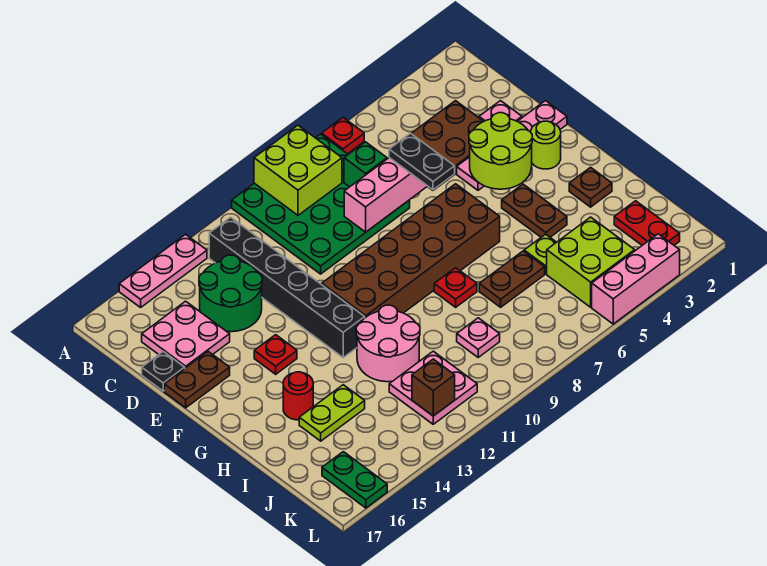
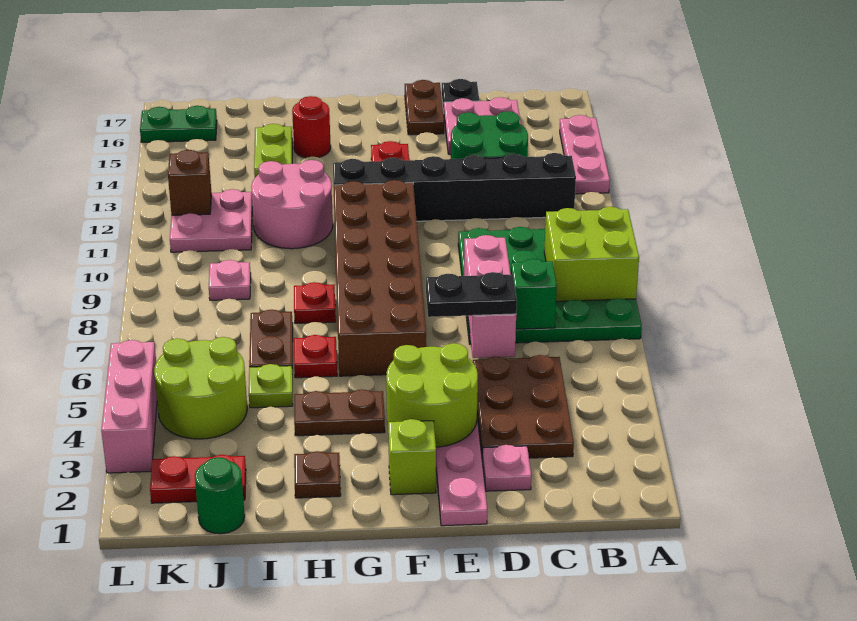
red 1x1 plate [322,118,364,154] -> red 1x1 plate moved to [294,335,337,378]
lime 1x1 round brick [531,121,561,169] -> lime 1x1 brick [388,419,436,495]
none -> green 1x1 round brick [195,457,245,534]
lime 2x2 brick [547,217,635,307] -> lime 2x2 round brick [154,337,247,439]

